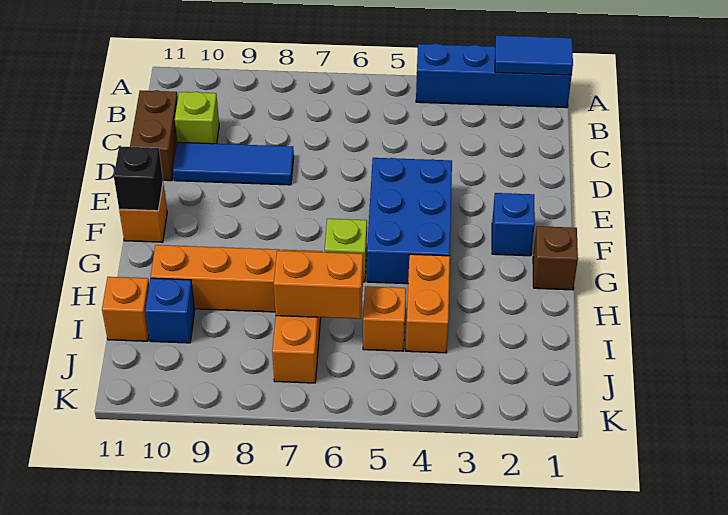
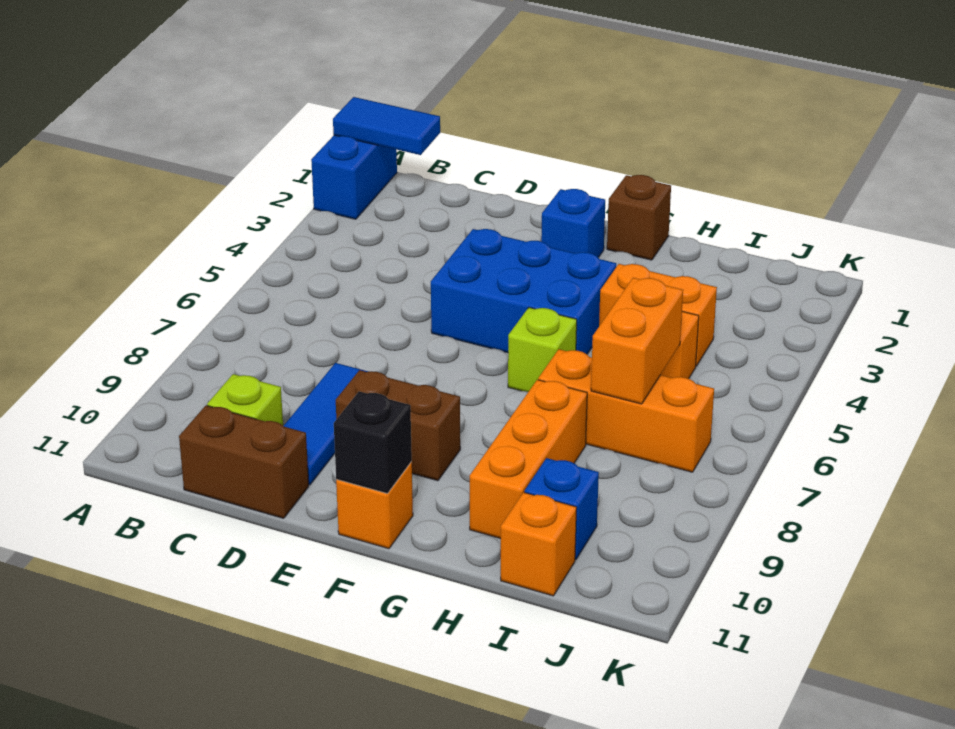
blue 1x4 brick [416,44,572,108] -> blue 1x2 brick [311,135,397,219]
blue 1x2 tile [495,35,573,75] -> blue 1x2 tile turned to [333,97,440,155]
none -> brown 1x2 brick [336,370,460,481]

